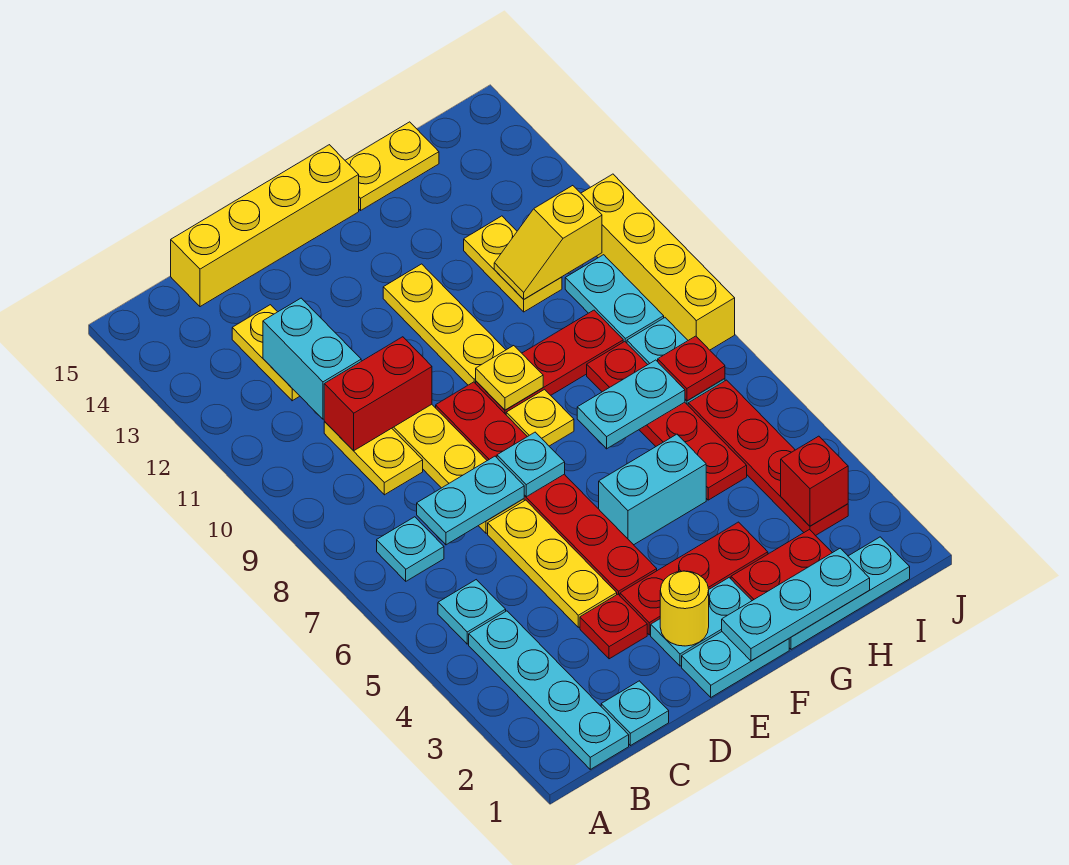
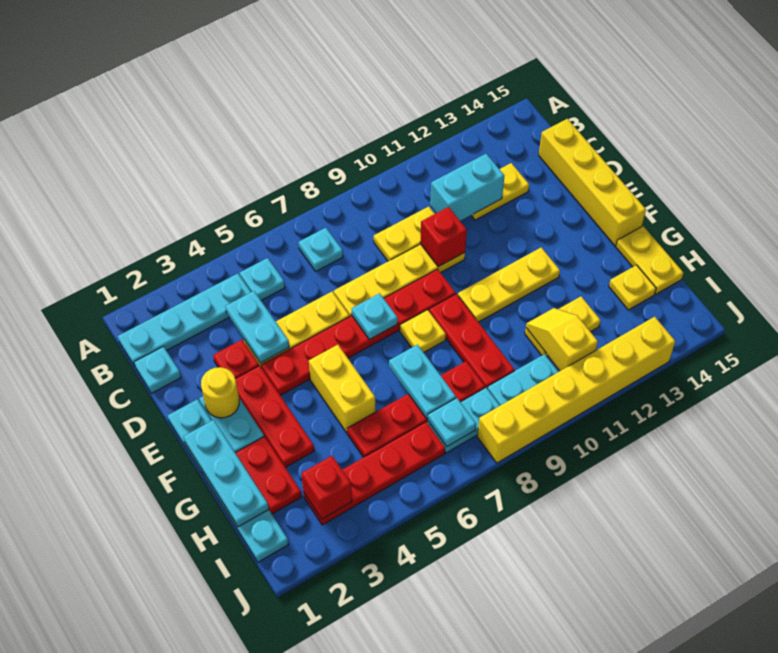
cyan 1x2 plate [417,456,524,545] -> cyan 1x2 plate moved to [225,291,289,363]
red 1x2 brick [324,337,432,451] -> red 1x1 brick [420,207,467,267]
cyan 1x2 brick [599,434,706,545] -> yellow 1x2 brick [309,345,376,433]
yellow 1x1 plate [476,346,543,410] -> yellow 1x1 plate moved to [609,265,656,310]
red 1x1 plate [658,336,725,401] -> cyan 1x1 plate [428,398,476,446]
yellow 1x4 brick [581,174,735,350] -> yellow 1x6 brick [477,317,675,463]

